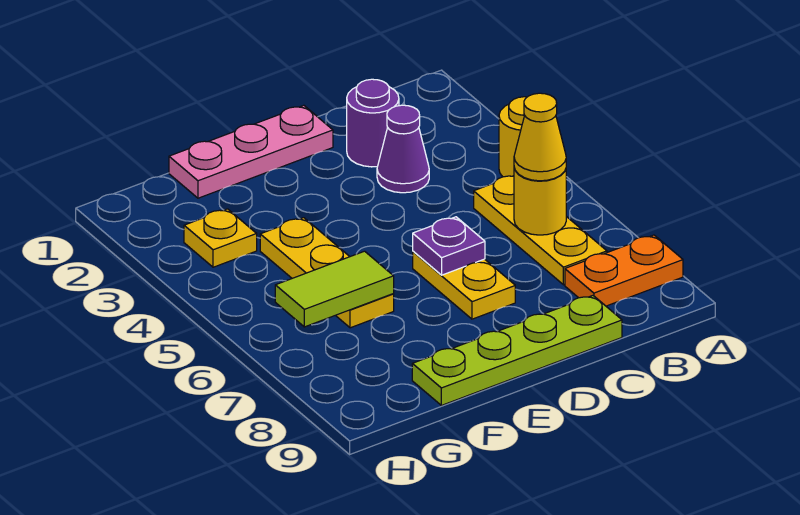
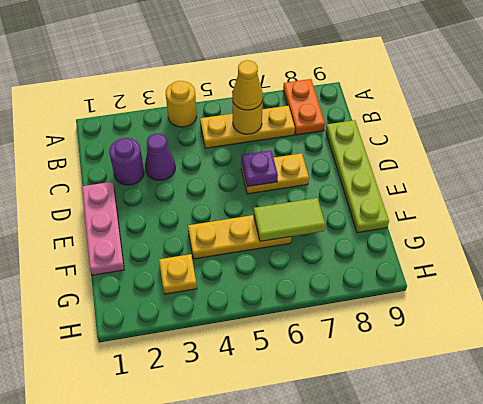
lime 1x2 tile [275,251,394,327] -> lime 1x2 tile turned to [254,198,325,241]

